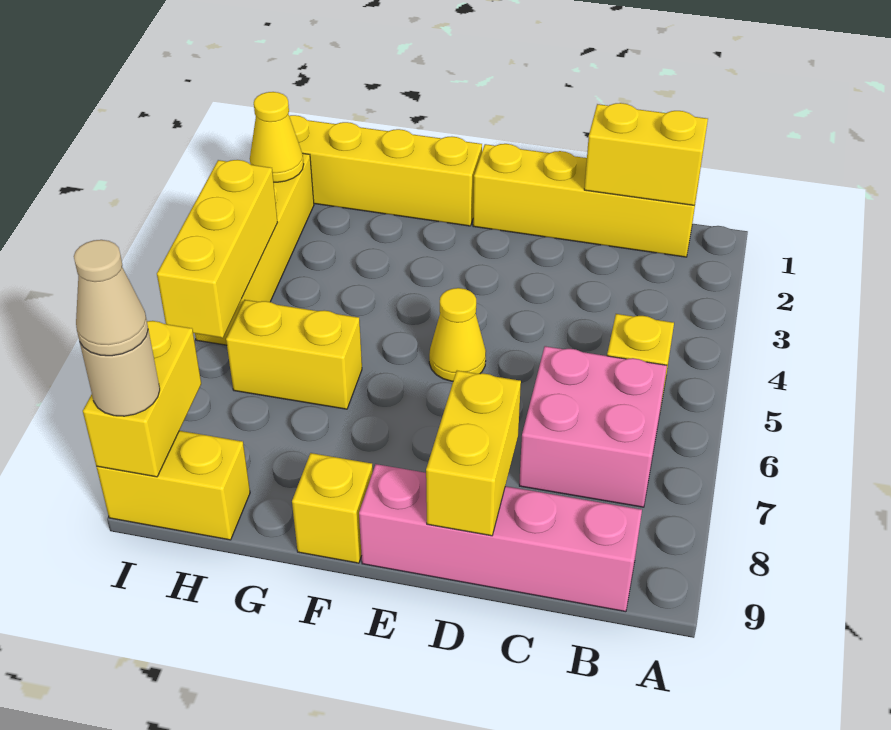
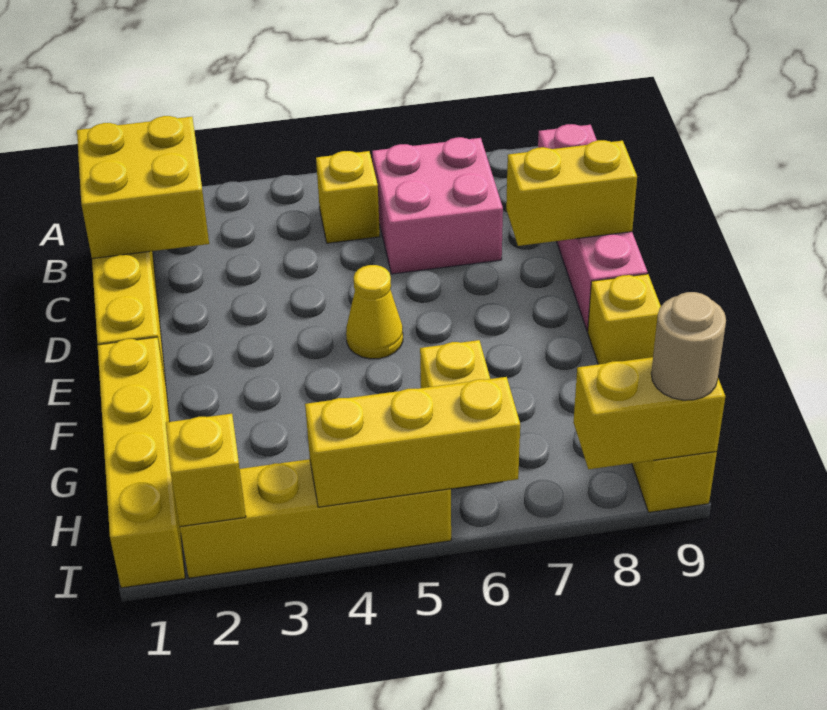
yellow 1x2 brick [584,103,708,205] -> yellow 2x2 brick [77,116,209,259]
yellow 1x1 cone [250,92,304,182] -> yellow 1x1 brick [166,414,246,527]
tan 1x1 cone [74,240,148,356] -> none

